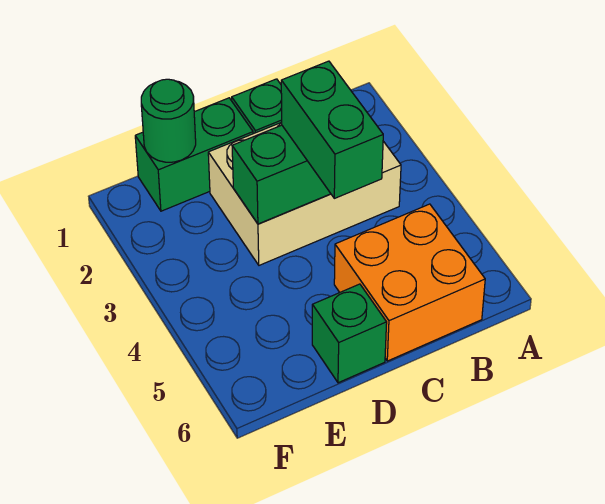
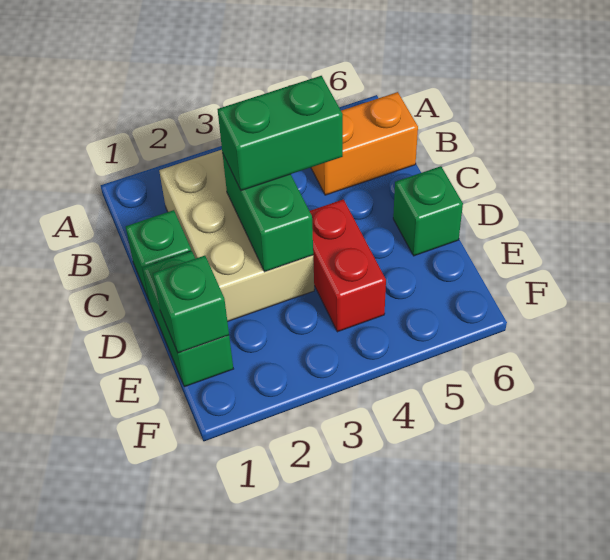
orange 2x2 brick [334,204,485,361] -> orange 1x2 brick [311,92,418,195]
none -> red 1x2 brick [310,199,386,332]
green 1x1 round brick [141,79,196,162] -> green 1x1 brick [153,256,229,353]

